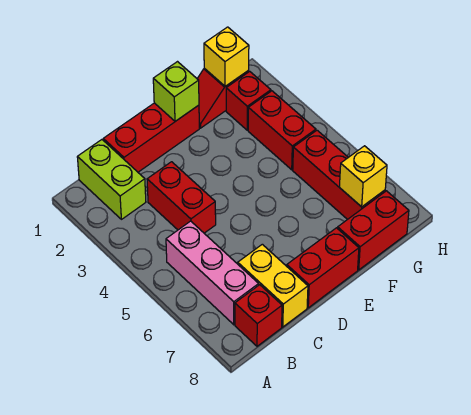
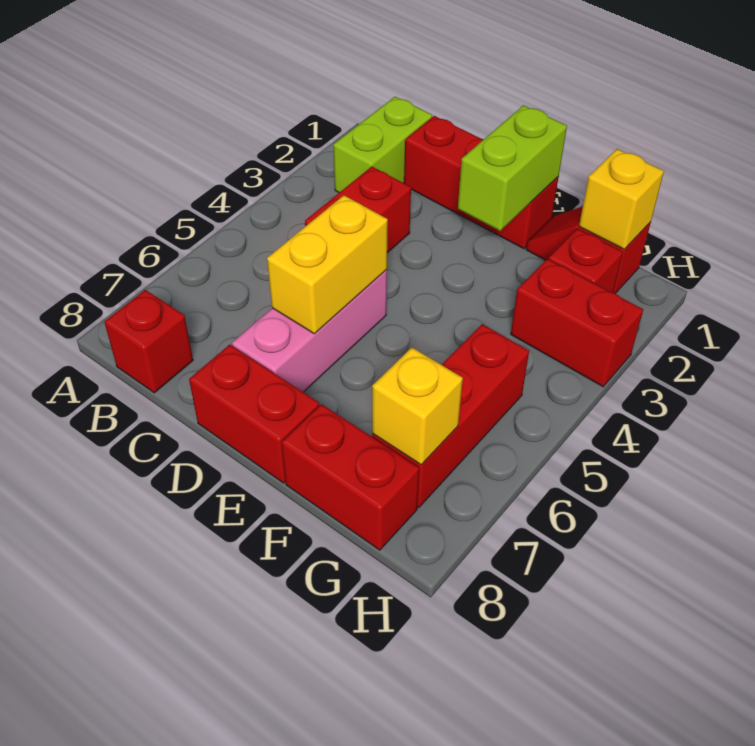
pink 1x3 brick [166,221,259,325] -> pink 1x3 brick moved to [232,270,387,392]
yellow 1x2 brick [238,244,308,327] -> yellow 1x2 brick moved to [267,195,388,334]
lime 1x1 brick [153,62,199,121] -> lime 1x2 brick [458,105,567,231]
red 1x2 brick [248,91,316,170] -> red 1x2 brick turned to [511,259,643,387]

